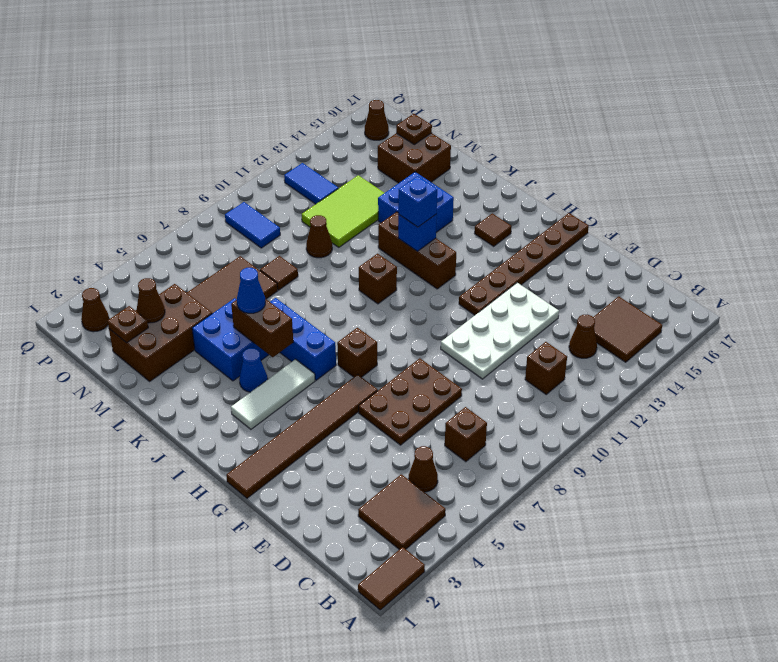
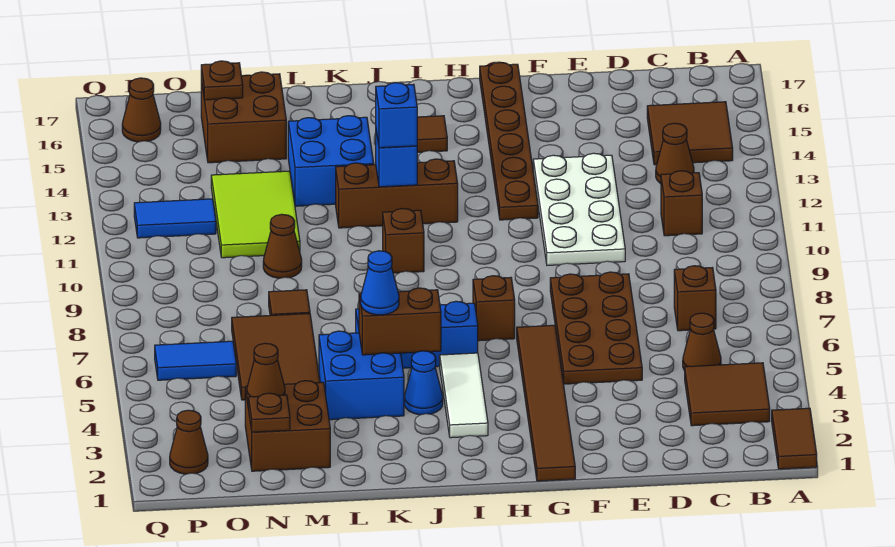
brown 2x3 plate [359,358,462,445] -> brown 2x4 plate [550,272,642,384]
brown 2x3 brick [109,284,212,381] -> brown 2x2 brick [245,381,330,471]
blue 1x2 tile [225,202,280,248] -> blue 1x2 tile moved to [155,341,236,380]

